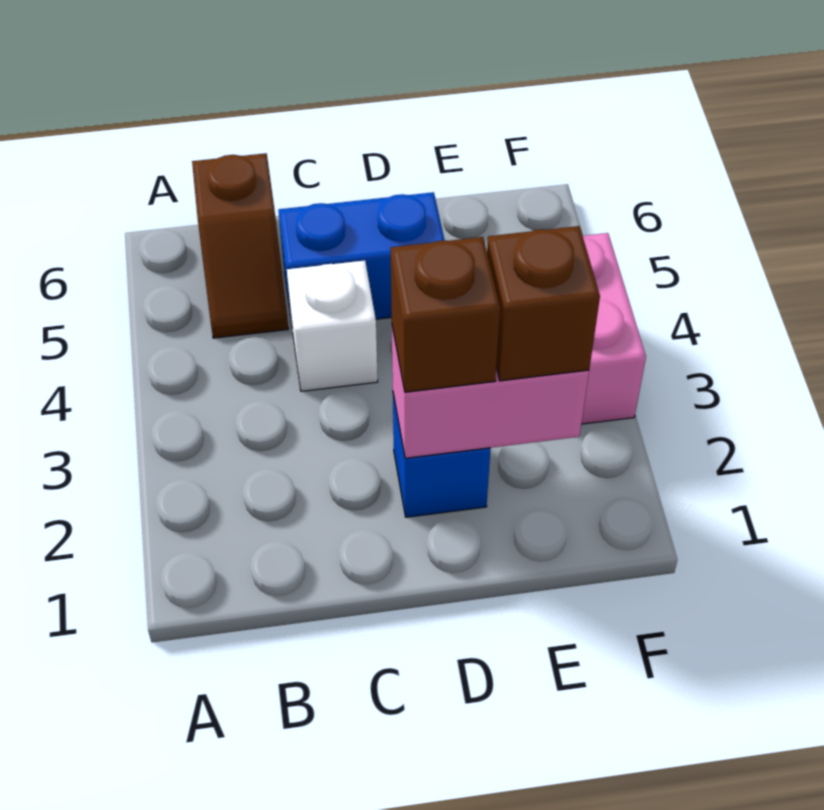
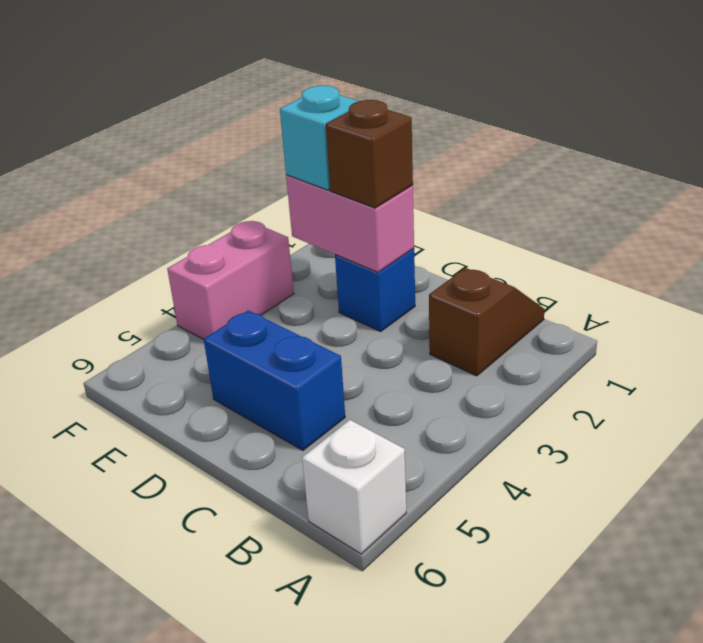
brown 1x2 slope [192,153,288,338] -> brown 1x2 slope moved to [429,268,545,376]
white 1x1 brick [287,261,378,391] -> white 1x1 brick moved to [302,420,406,554]
brown 1x1 brick [487,226,600,381] -> cyan 1x1 brick [280,86,358,190]

